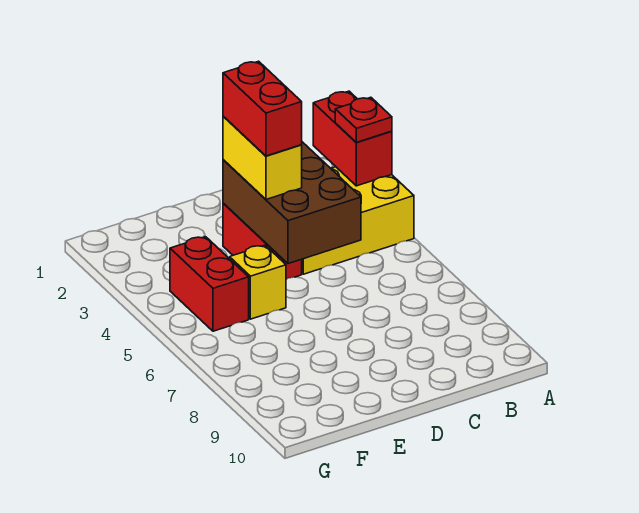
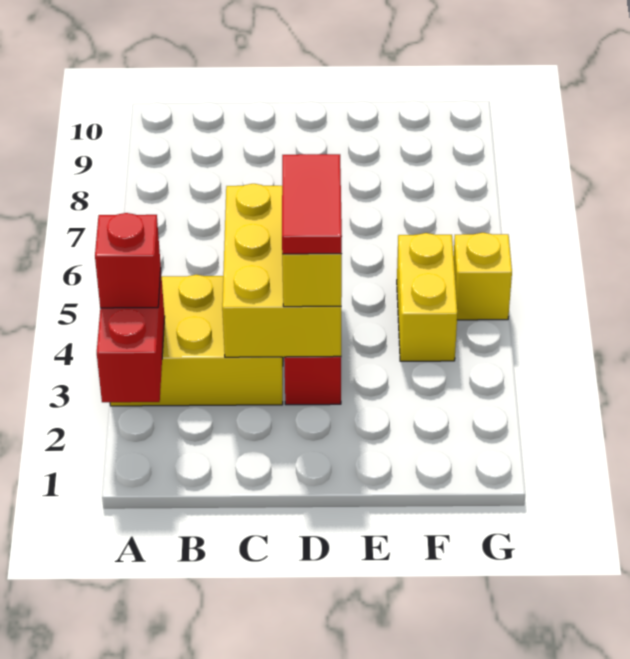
red 1x1 plate [335,97,392,142] -> red 1x1 brick [95,213,161,308]
brown 2x3 brick [223,142,361,264] -> yellow 2x3 brick [222,184,341,357]
red 1x2 brick [223,61,302,156] -> red 1x2 tile [282,154,342,254]
yellow 1x1 brick [230,245,286,319] -> yellow 1x1 brick moved to [454,233,512,320]
red 1x2 brick [170,237,249,331] -> yellow 1x2 brick [397,233,457,361]

